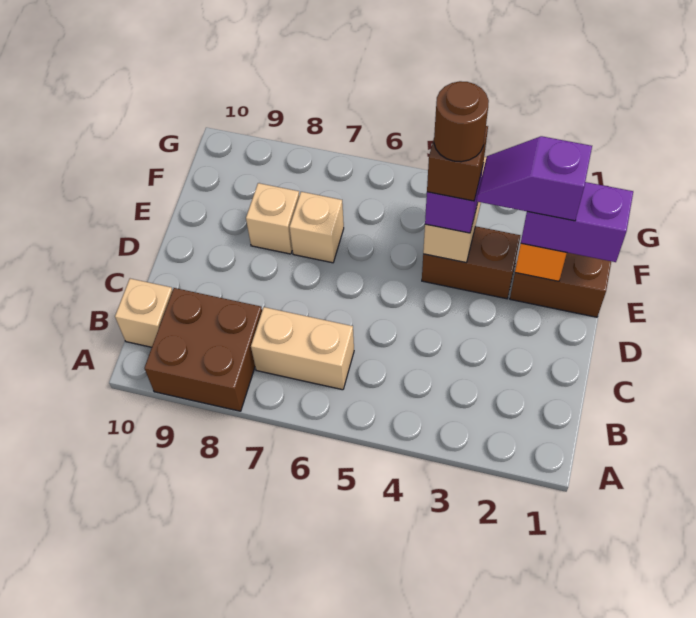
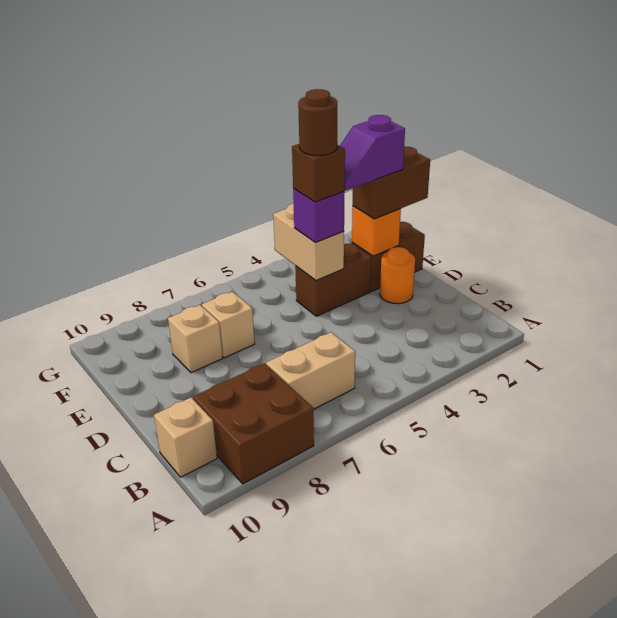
none -> orange 1x1 round brick [380,247,415,304]
purple 1x2 brick [521,182,633,262] -> brown 1x2 brick [353,147,430,219]

